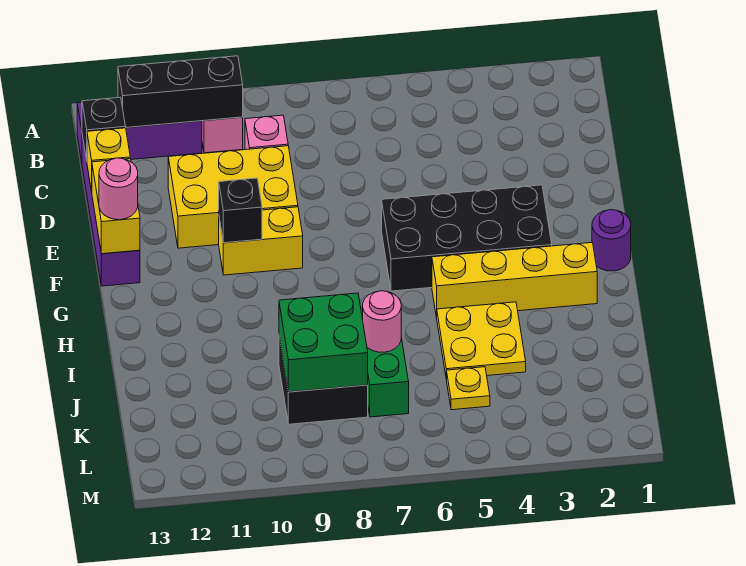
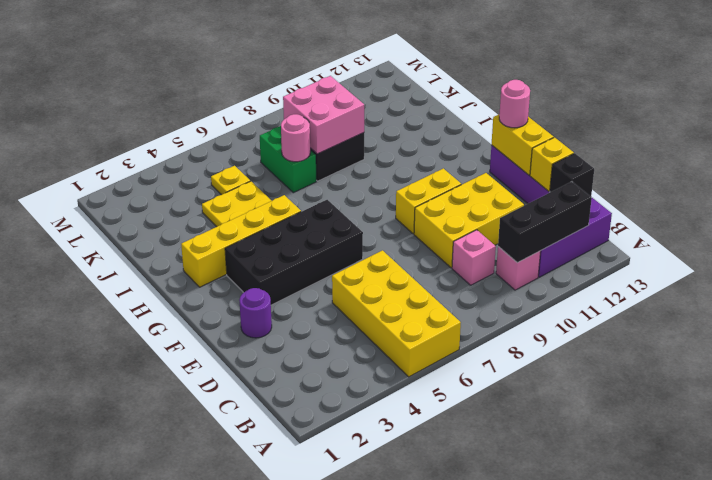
none -> yellow 2x4 brick [332,250,461,377]
black 1x1 brick [219,178,262,243] -> none
purple 1x1 round brick [592,210,631,271] -> purple 1x1 round brick moved to [239,288,272,338]
green 2x2 brick [279,293,368,392] -> pink 2x2 brick [283,76,364,154]

